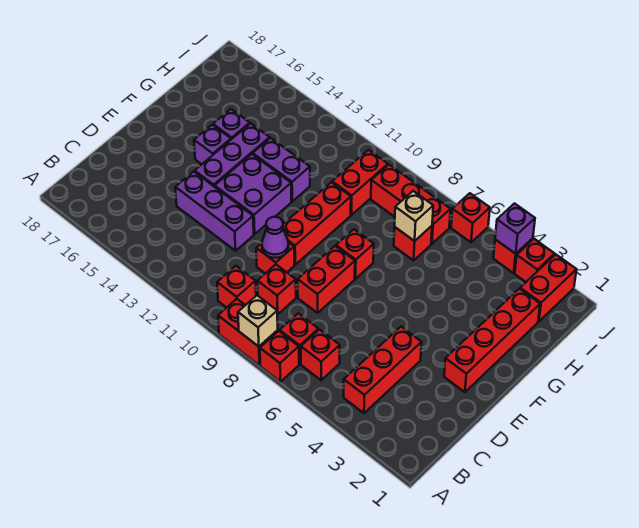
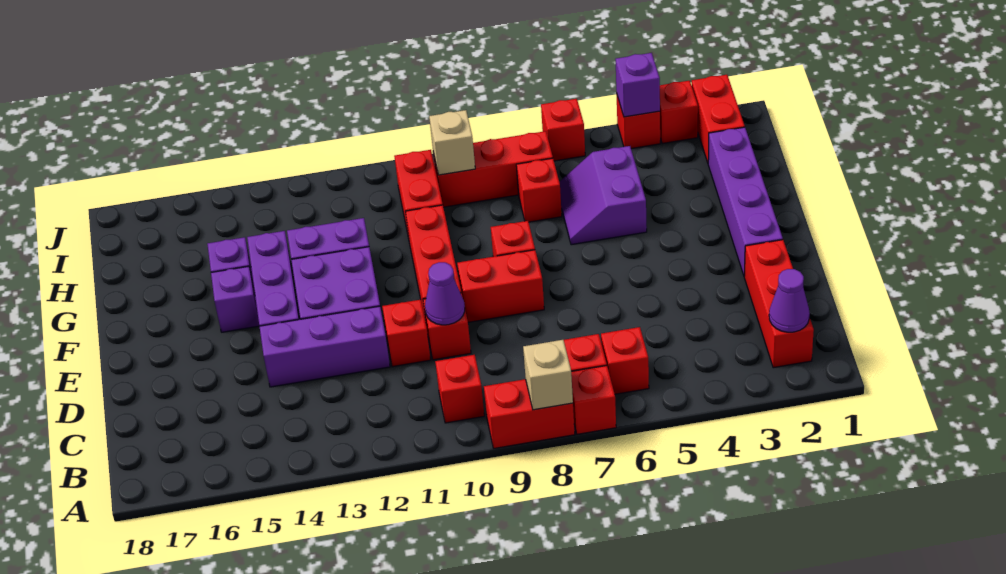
none -> purple 1x1 cone [769,269,810,332]
red 1x3 brick [344,327,422,413] -> red 1x3 brick moved to [744,240,814,368]
red 1x1 brick [257,265,296,314] -> red 1x1 brick moved to [382,300,431,367]
red 1x2 brick [298,246,355,313] -> red 1x2 brick turned to [457,250,544,322]
red 1x4 brick [444,289,540,392] -> purple 1x4 brick [708,127,783,276]
none -> purple 2x2 slope [559,146,647,245]
tan 1x1 brick [395,191,433,241] -> tan 1x1 brick moved to [429,110,475,175]

